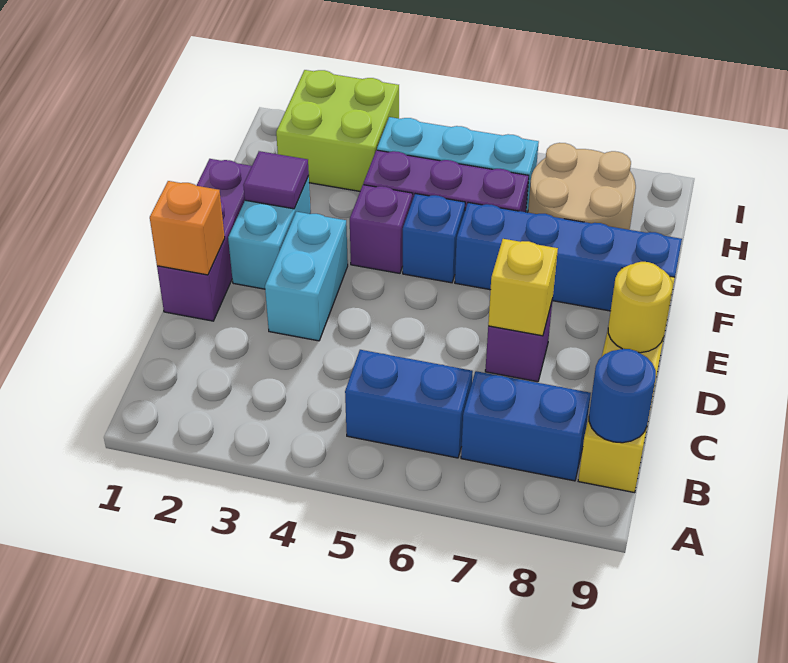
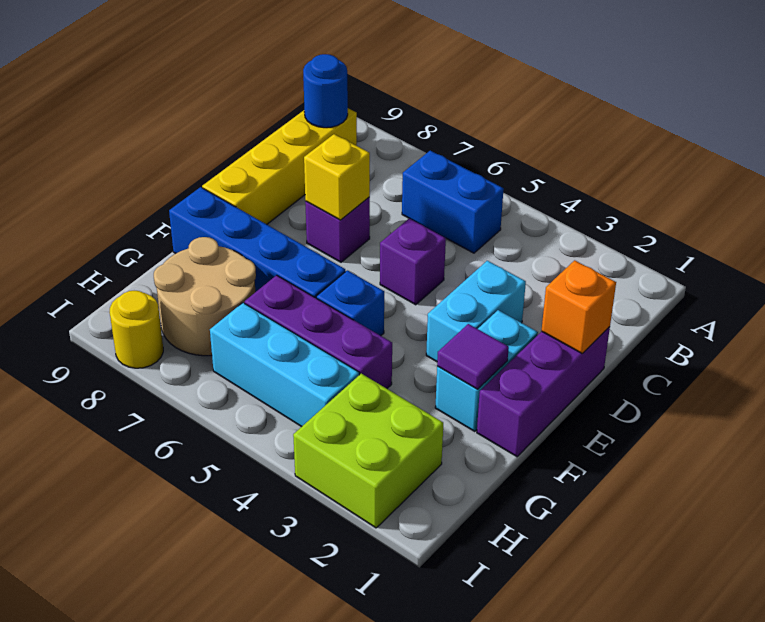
blue 1x2 brick [461,371,591,481] -> none
yellow 1x1 round brick [608,262,673,353] -> yellow 1x1 round brick moved to [110,291,163,368]
purple 1x1 brick [350,185,413,273] -> purple 1x1 brick moved to [380,218,446,305]

